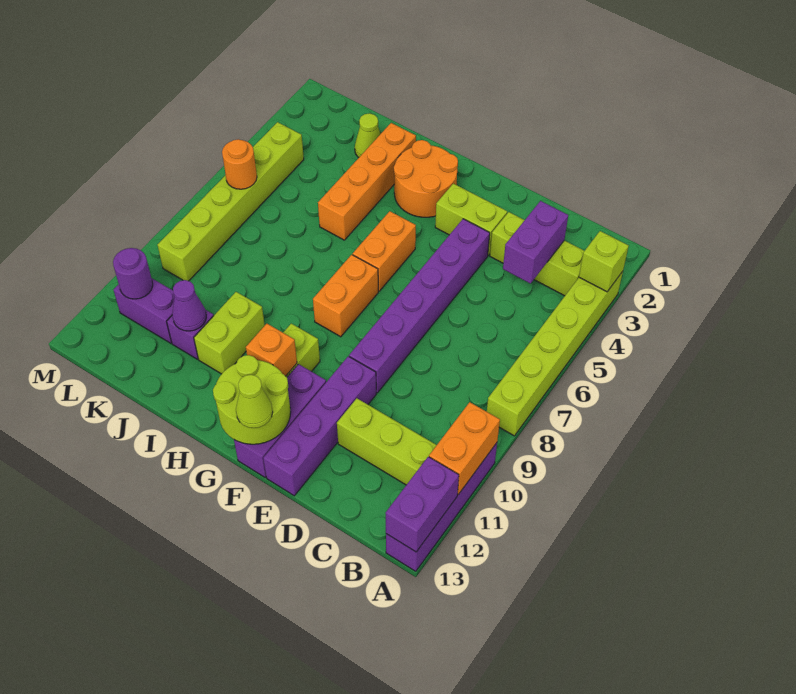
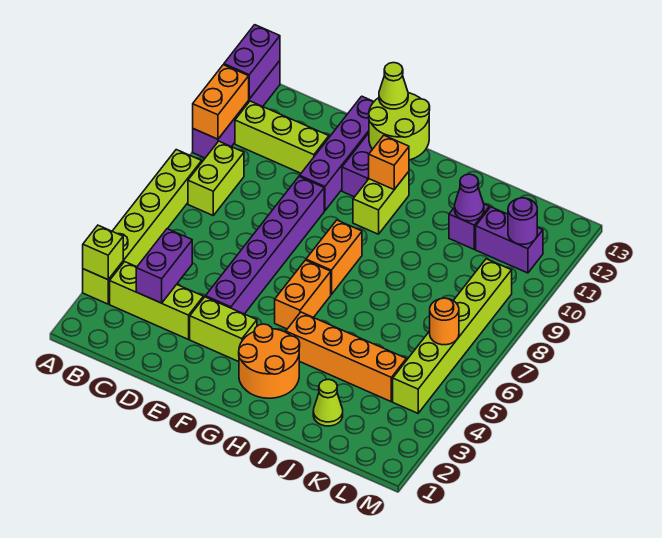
orange 1x4 brick [318,123,416,240] -> orange 1x4 brick turned to [286,312,406,402]
lime 1x2 brick [194,292,265,374] -> lime 1x2 brick moved to [188,141,244,215]

